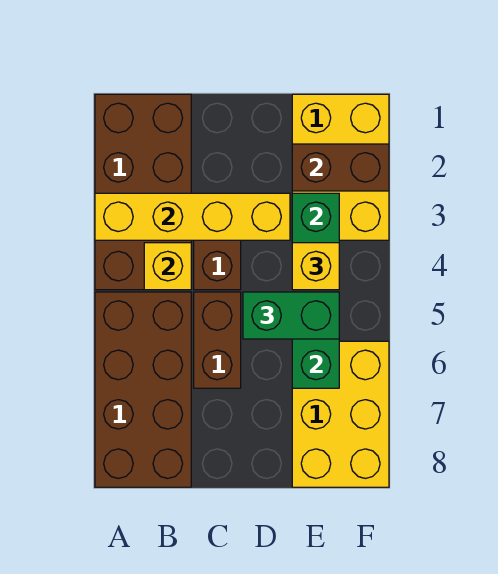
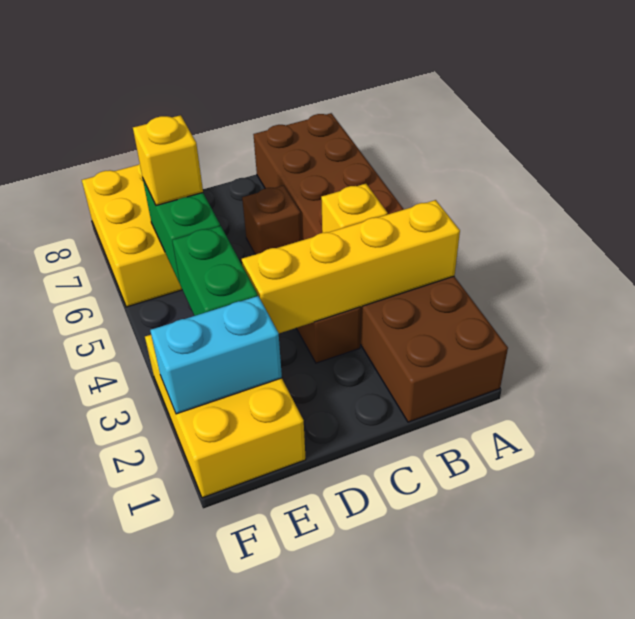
brown 1x2 brick [194,292,241,388] -> brown 1x1 brick [242,185,302,254]
green 1x2 brick [243,292,339,339] -> none
brown 1x2 brick [292,144,389,191] -> cyan 1x2 brick [150,296,282,414]
yellow 1x1 brick [292,243,339,290] -> yellow 1x1 brick moved to [133,115,203,206]

